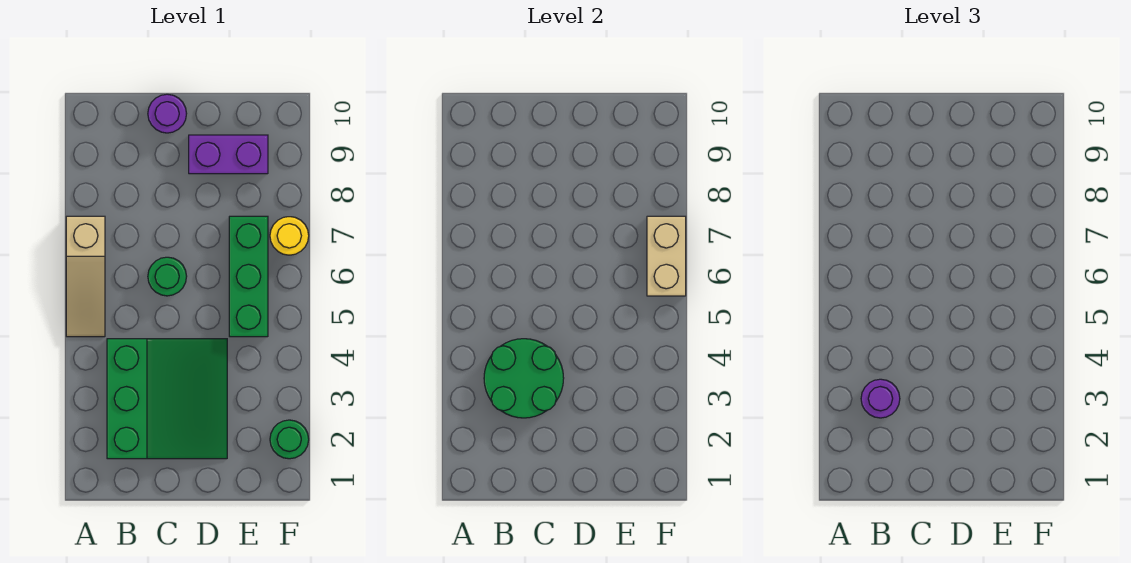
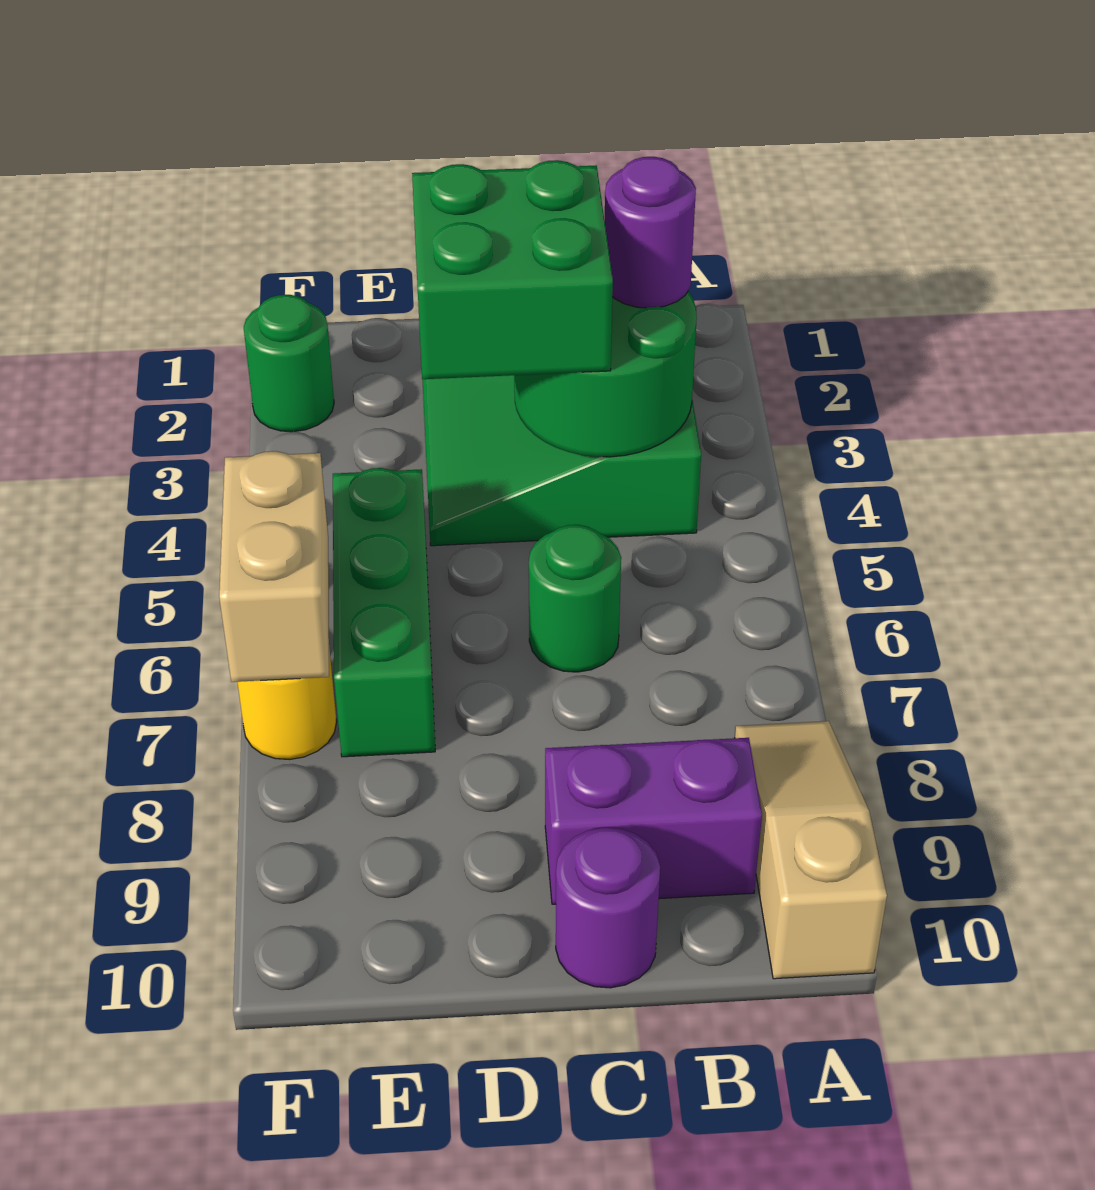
tan 1x3 slope [66,216,105,337] -> tan 1x3 slope moved to [735,721,887,979]
none -> green 2x2 brick [412,160,613,379]
purple 1x2 brick [189,135,268,174] -> purple 1x2 brick moved to [545,738,762,904]

